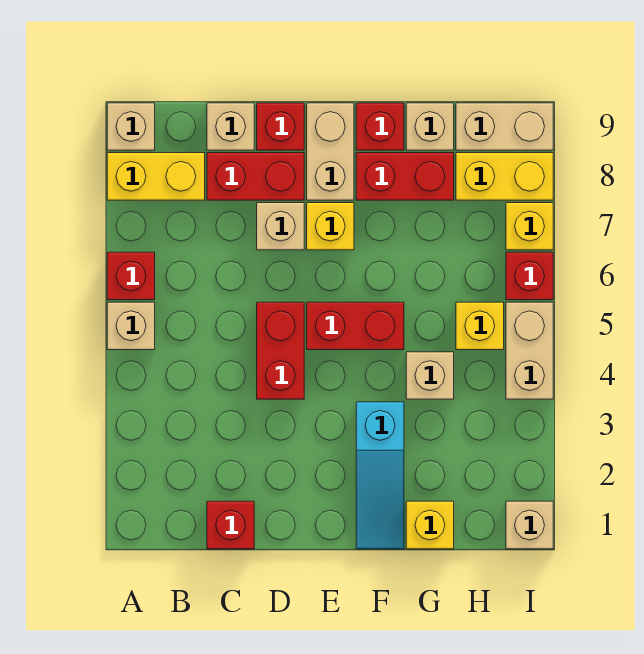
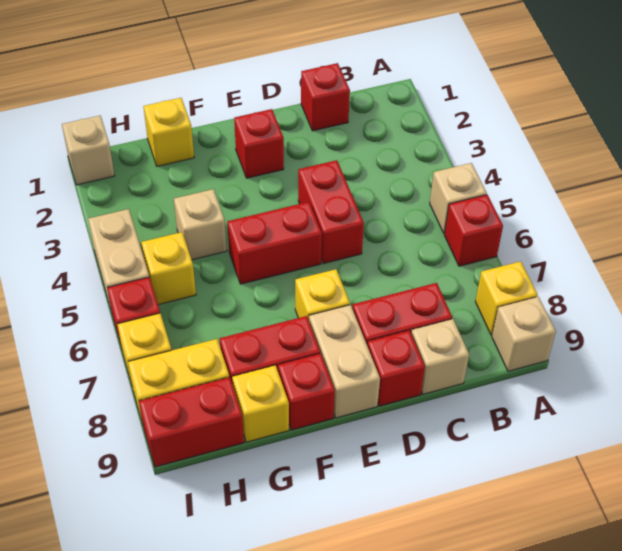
yellow 1x2 brick [107,153,205,200] -> yellow 1x1 brick [475,261,538,335]
tan 1x1 brick [257,203,304,250] -> none
none -> red 1x1 brick [234,109,284,178]
cyan 1x3 slope [356,402,404,549] -> none
tan 1x1 brick [406,103,454,150] -> yellow 1x1 brick [232,365,289,442]
tan 1x2 brick [456,103,553,150] -> red 1x2 brick [139,377,244,467]

